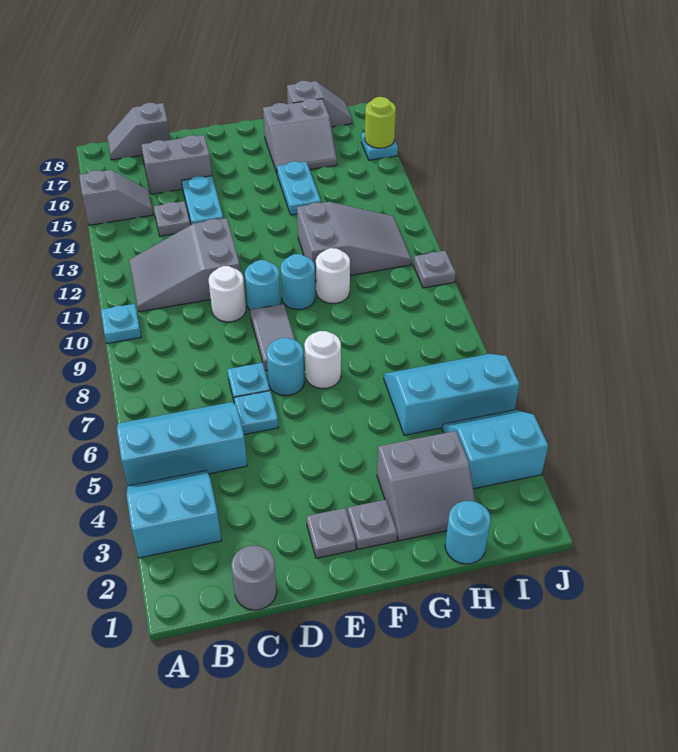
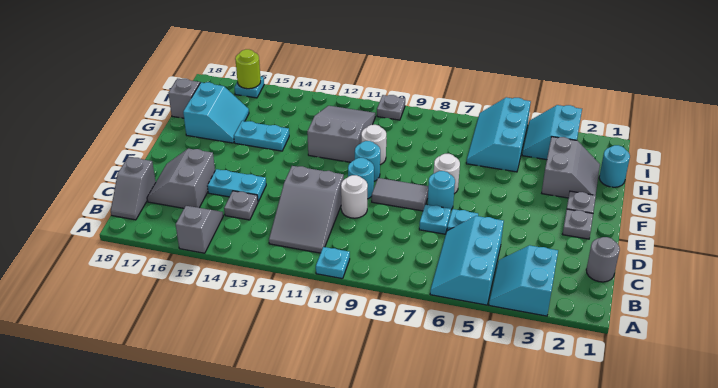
grey 2x2 slope [263,98,337,173] -> cyan 2x2 slope [183,82,249,143]

